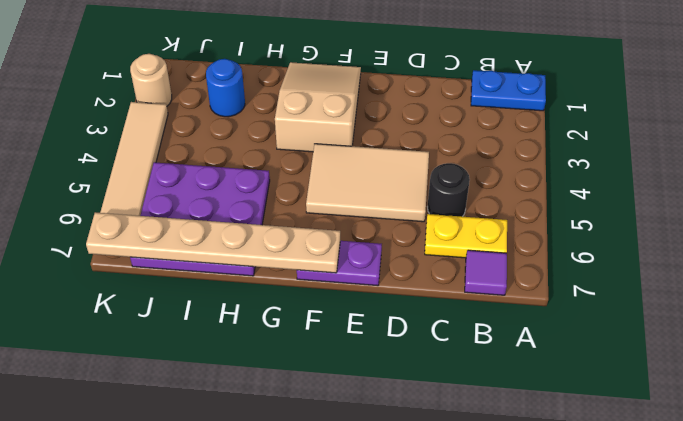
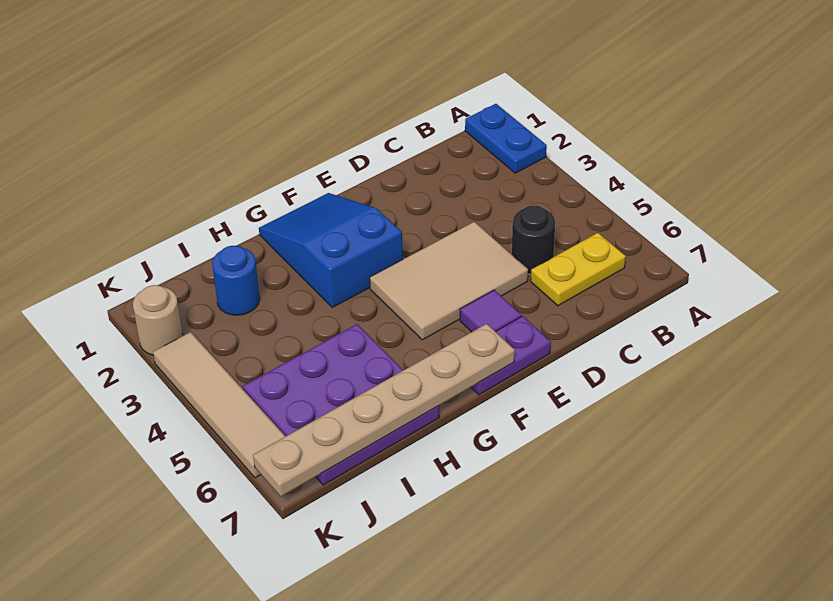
blue 1x2 plate [471,70,546,111] -> blue 1x2 plate turned to [465,104,547,173]
purple 1x1 tile [465,250,507,295] -> purple 1x1 tile moved to [460,290,521,332]
tan 2x3 slope [275,62,361,152] -> blue 2x3 slope [259,193,403,307]

